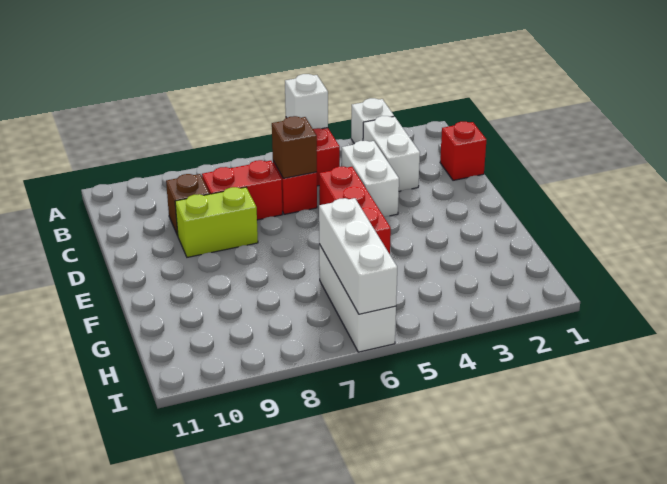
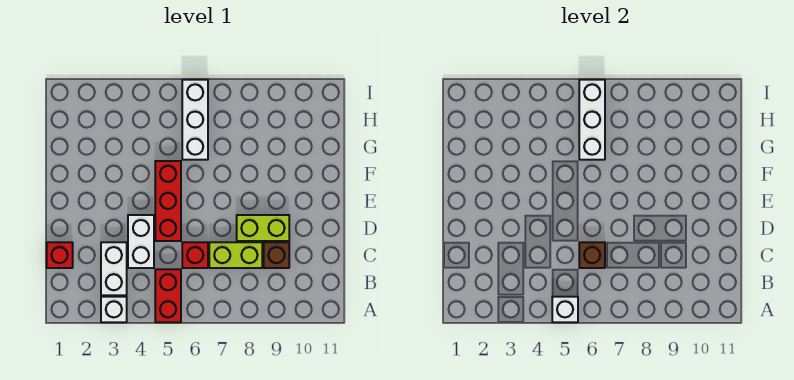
red 1x2 brick [202,160,282,220] -> lime 1x2 brick [209,242,262,268]

